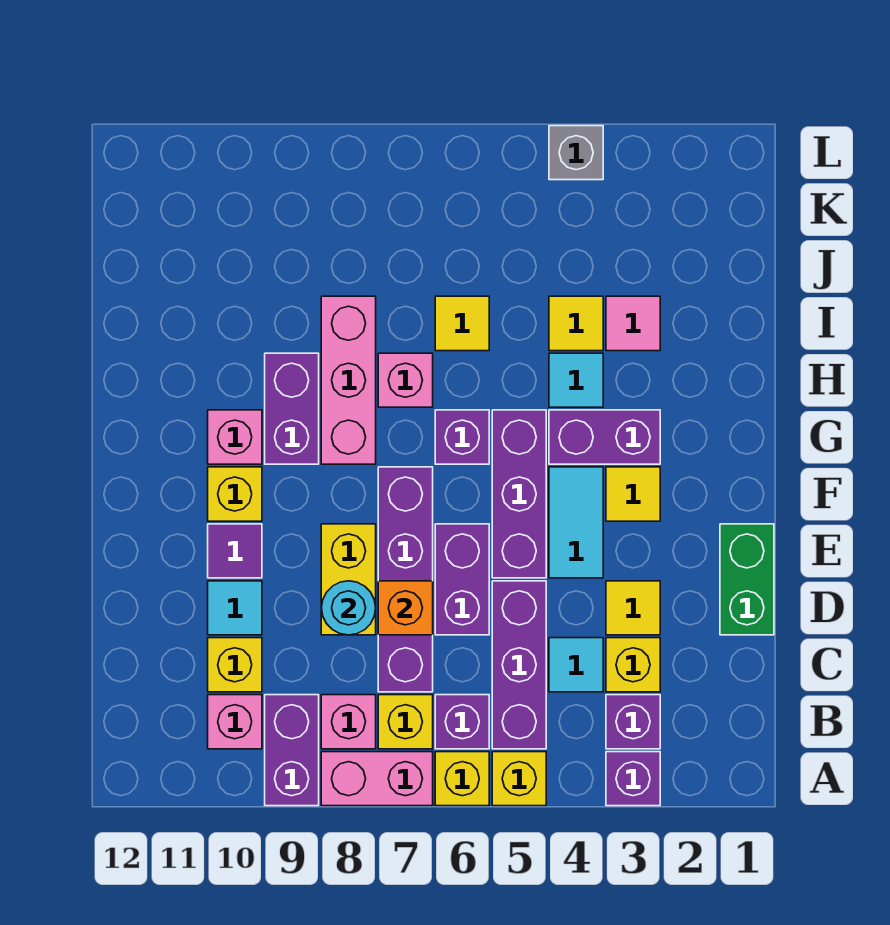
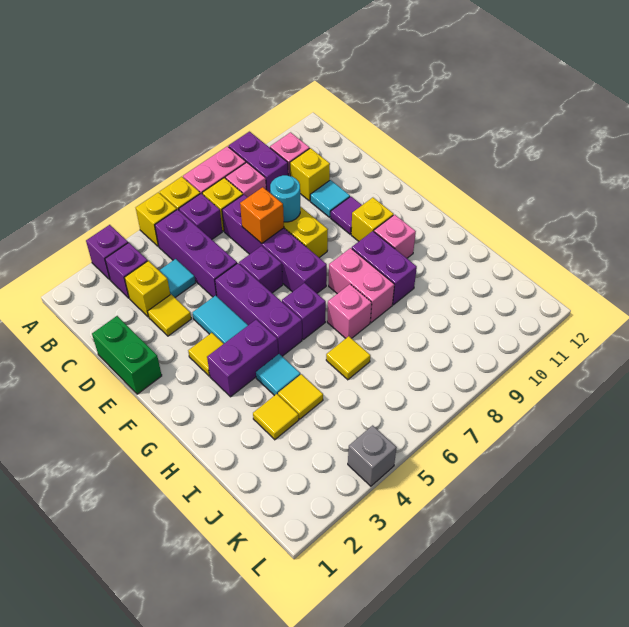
purple 1x2 brick [435,524,489,635] -> purple 1x1 brick [239,246,283,293]
pink 1x3 brick [321,296,376,464] -> pink 1x2 brick [329,248,394,323]
pink 1x1 tile [606,296,660,351] -> yellow 1x1 tile [253,394,299,440]

